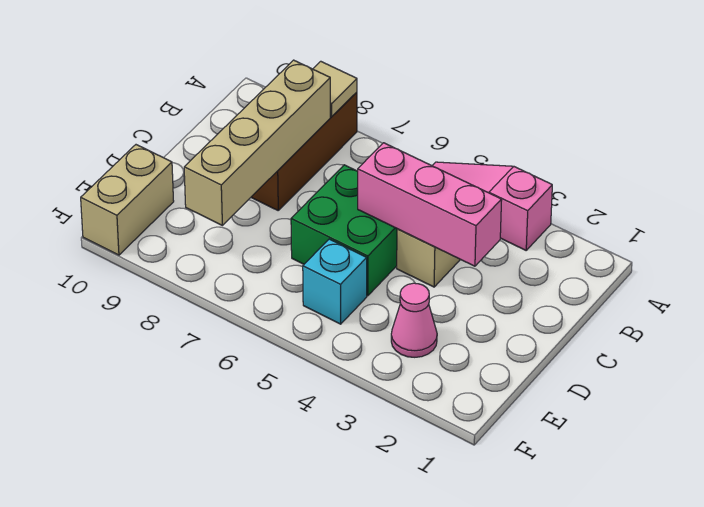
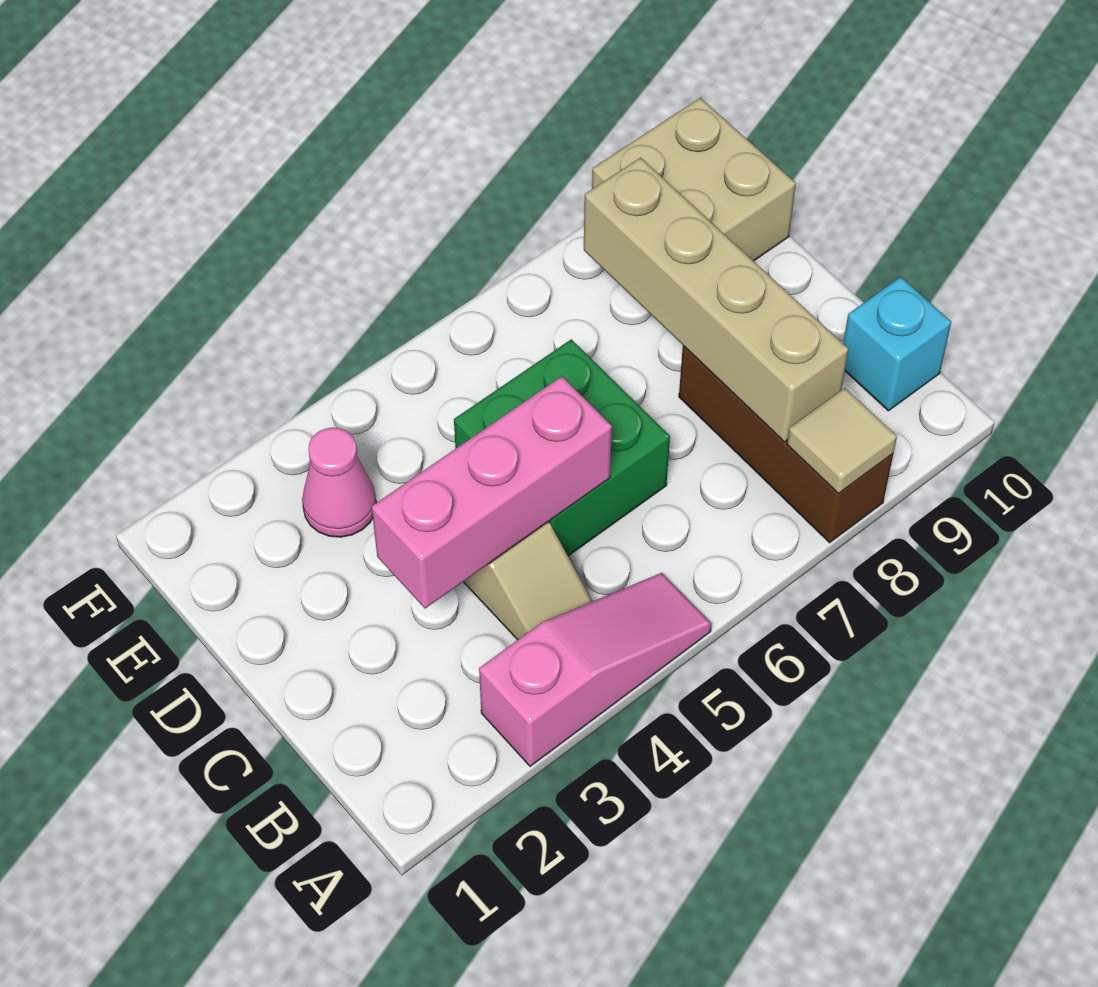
cyan 1x1 brick [303,239,367,324] -> cyan 1x1 brick moved to [843,277,951,411]
tan 1x2 brick [81,145,174,255] -> tan 2x2 brick [592,98,796,261]

